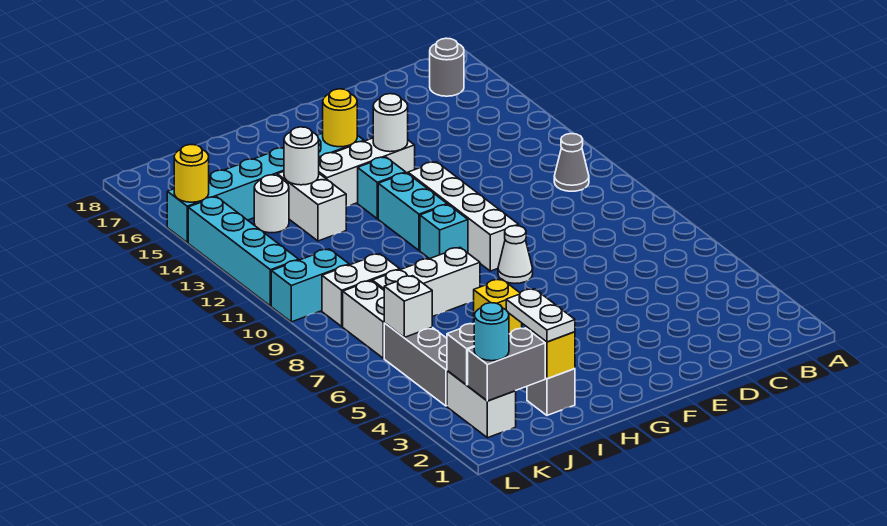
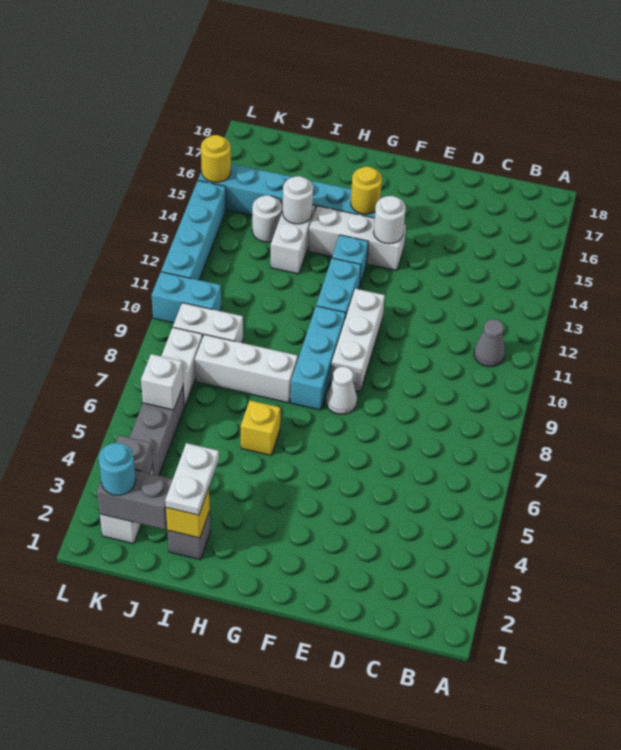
grey 1x1 round brick [430,38,464,96] -> none
white 1x4 brick [408,162,519,271] -> white 1x3 brick [330,289,385,391]
cyan 1x1 brick [420,205,468,259] -> cyan 1x3 brick [291,306,346,410]

